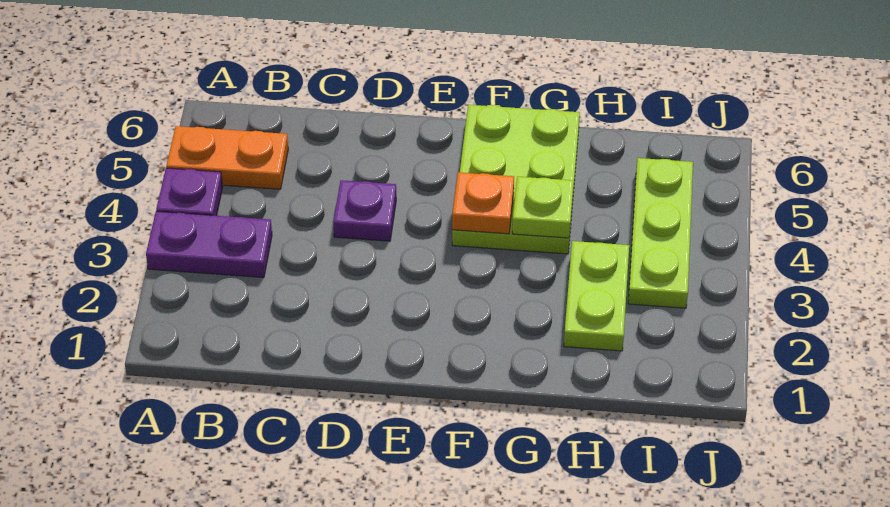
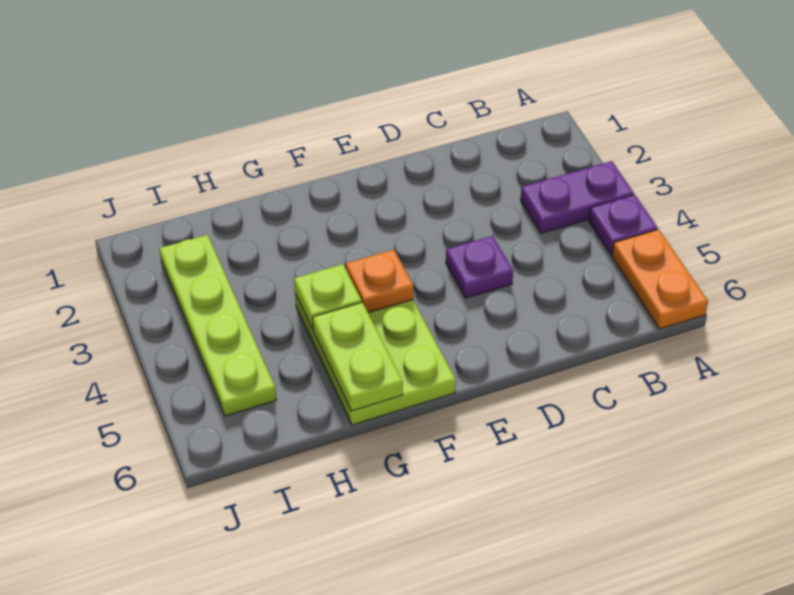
orange 1x2 plate [166,126,288,189] -> orange 1x2 plate turned to [612,229,708,329]
lime 1x2 plate [564,241,629,351] -> lime 1x2 plate moved to [313,302,403,411]
lime 1x3 plate [628,158,693,308] -> lime 1x4 plate [159,235,276,416]

